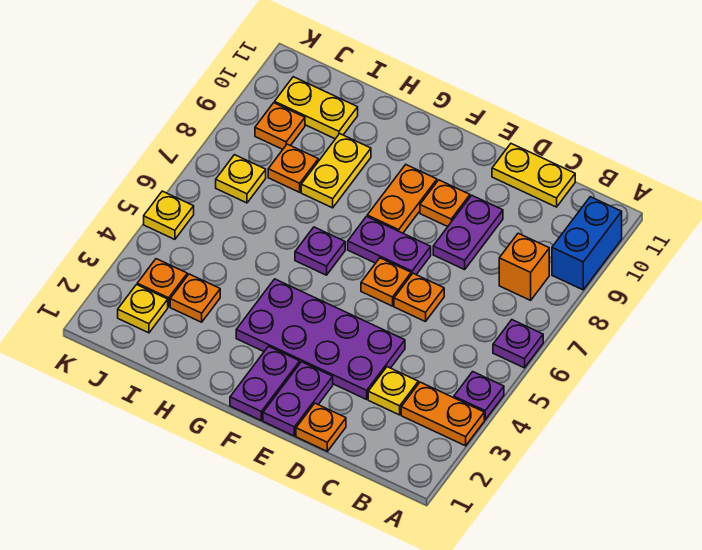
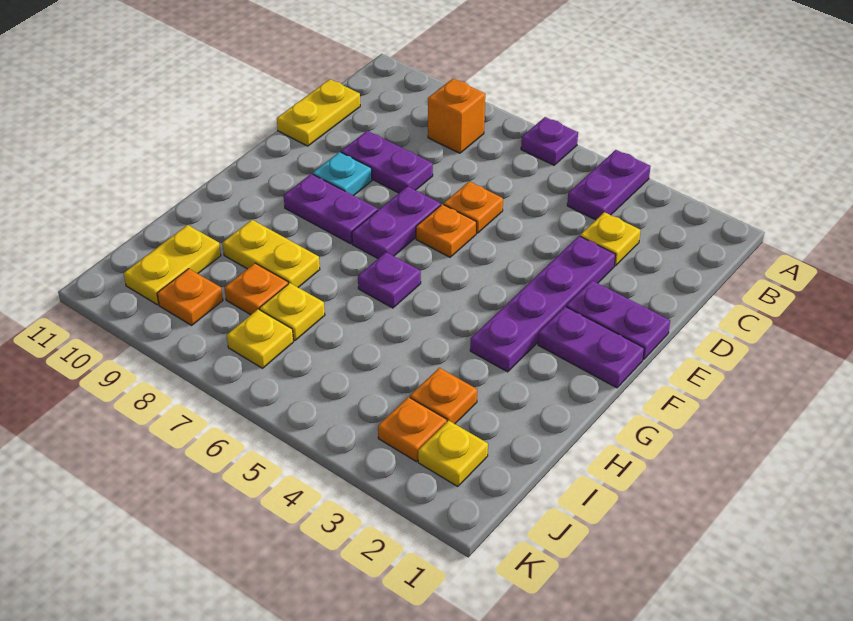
orange 1x2 plate [401,382,484,446] -> none
purple 1x1 plate [454,372,504,420] -> purple 1x2 plate [567,150,651,220]
blue 1x2 brick [552,197,622,290] -> none
orange 1x1 plate [296,403,346,451] -> none
purple 2x4 plate [236,279,405,399] -> purple 1x4 plate [470,236,616,372]
orange 1x1 plate [420,180,470,227] -> cyan 1x1 plate [313,152,372,196]
orange 1x2 plate [367,165,437,233] -> purple 1x2 plate [284,174,378,244]
yellow 1x1 plate [144,191,194,239] -> yellow 1x1 plate moved to [260,283,325,341]

